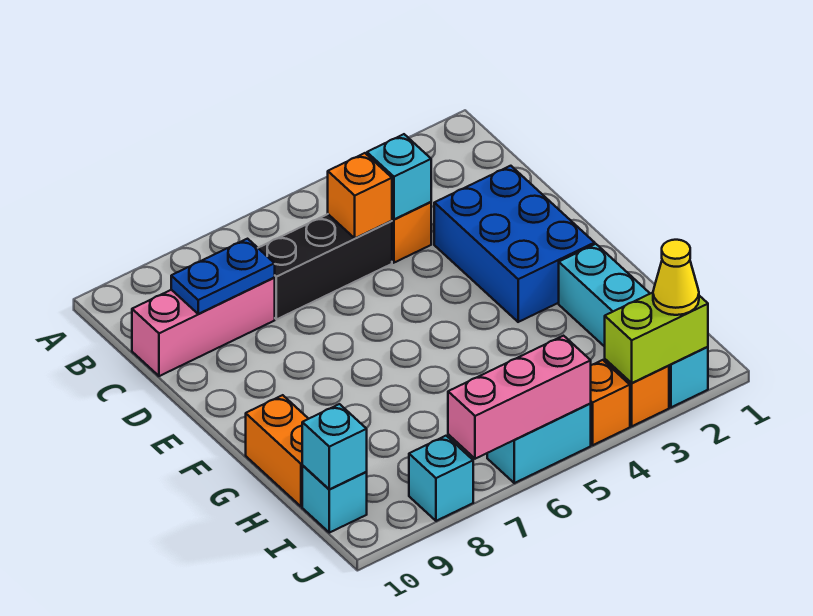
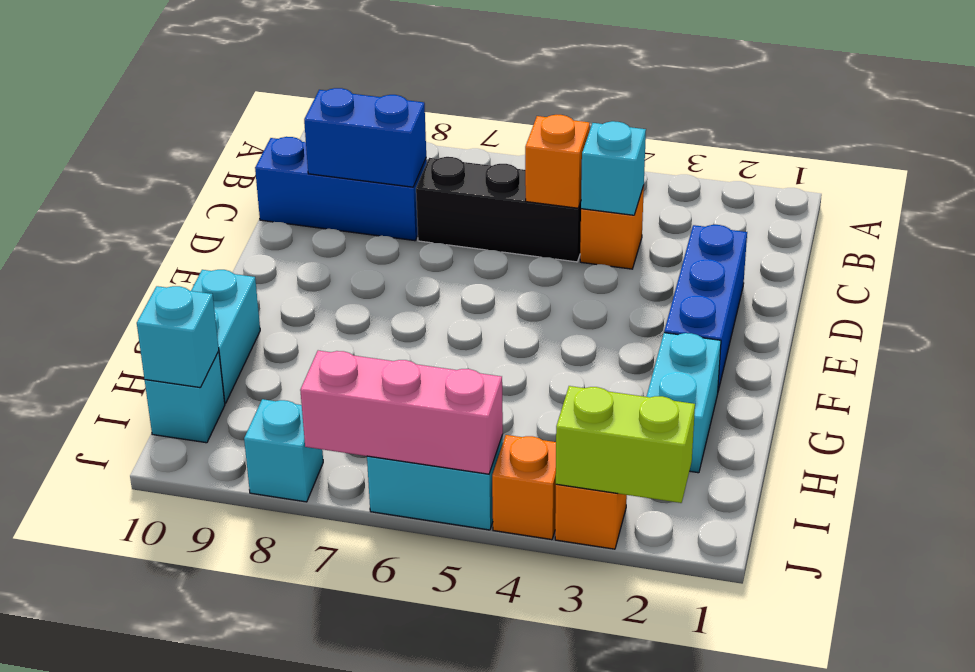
pink 1x3 brick [132,278,275,376] -> blue 1x3 brick [255,137,427,241]
blue 1x2 plate [171,239,275,314] -> blue 1x2 brick [304,88,426,187]
blue 2x3 brick [434,166,595,322] -> blue 1x3 brick [664,225,747,391]
cyan 1x4 brick [559,244,708,407] -> cyan 1x2 brick [647,333,721,473]
orange 1x2 brick [246,395,308,507] -> cyan 1x2 brick [191,270,260,403]
yellow 1x1 cone [653,240,699,315] -> none

